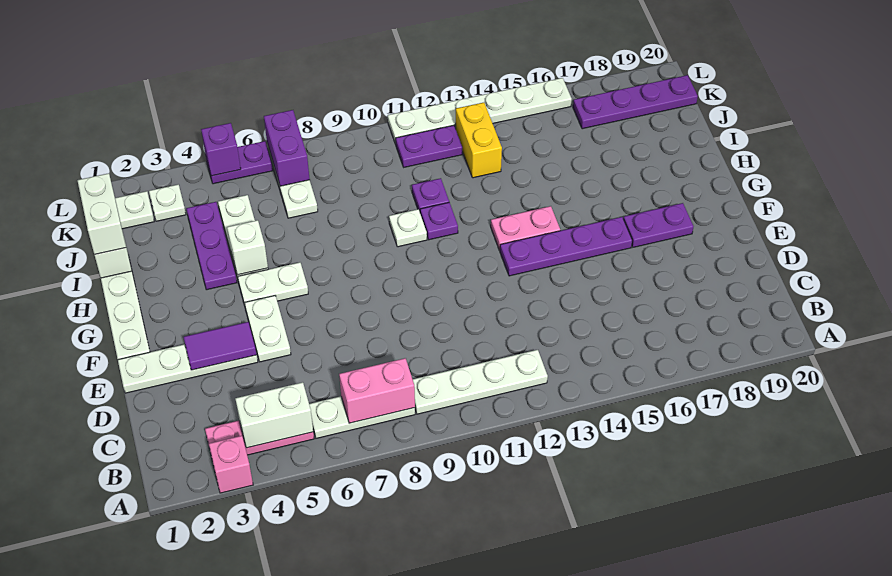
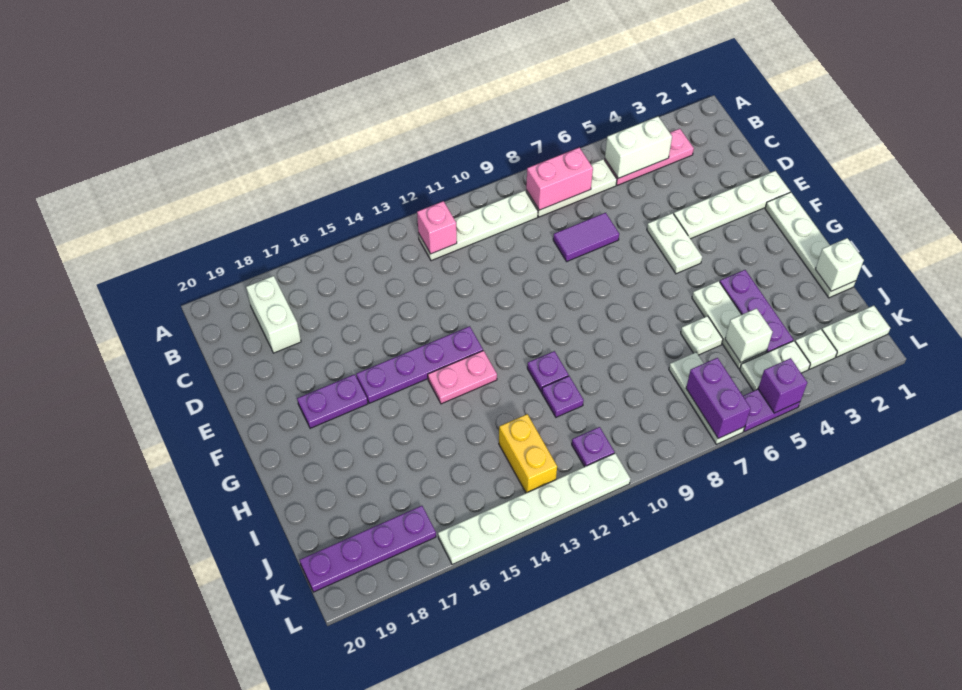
pink 1x1 brick [209,436,253,493] -> pink 1x1 brick moved to [417,201,457,254]
purple 1x2 tile [184,322,257,370] -> purple 1x2 tile moved to [553,213,619,261]
white 1x2 plate [238,262,308,305] -> white 1x2 plate moved to [740,341,810,391]
white 1x1 brick [227,220,268,275] -> white 1x1 brick moved to [725,308,773,362]
white 1x1 plate [389,209,427,247] -> white 1x1 plate moved to [681,316,723,355]
white 1x2 brick [77,173,126,254] -> white 1x2 brick moved to [246,276,301,353]
purple 1x2 plate [396,125,462,167] -> purple 1x1 plate [572,427,614,467]

